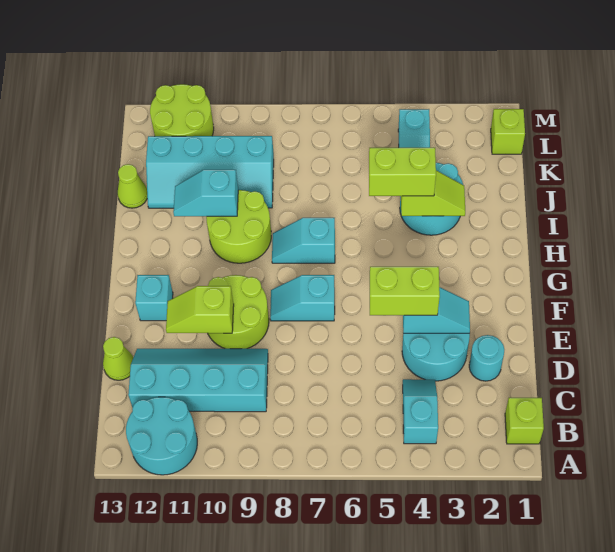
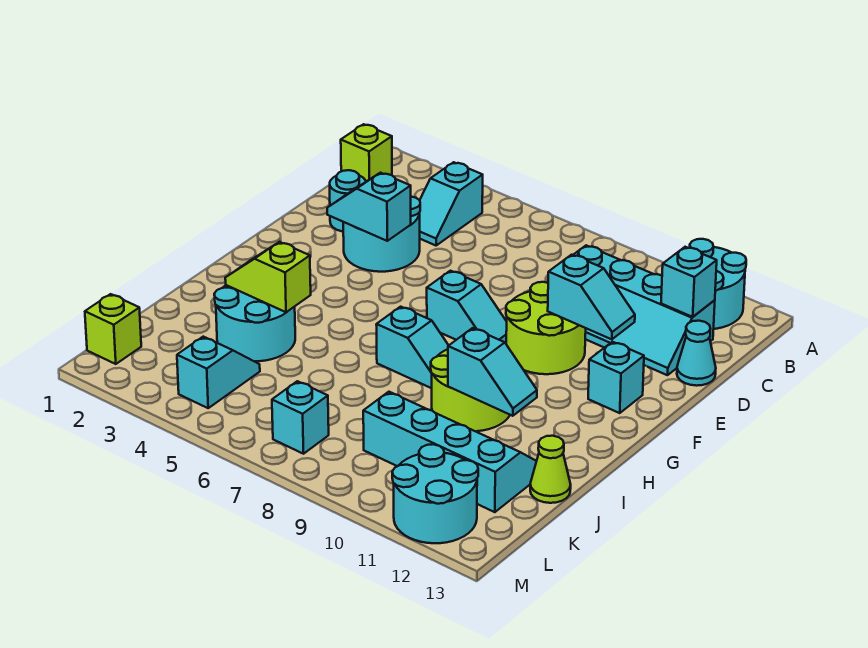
none -> cyan 1x1 brick [661,247,717,317]
lime 1x1 cone [103,337,133,380] -> cyan 1x1 cone [677,321,716,386]
lime 1x2 brick [370,267,440,315] -> none
lime 1x2 slope [166,286,234,333] -> cyan 1x2 slope [548,255,635,339]
lime 1x2 brick [369,148,436,196] -> none
none -> cyan 1x1 brick [272,381,329,454]
lime 2x2 round brick [150,84,214,136] -> cyan 2x2 round brick [392,444,478,543]

